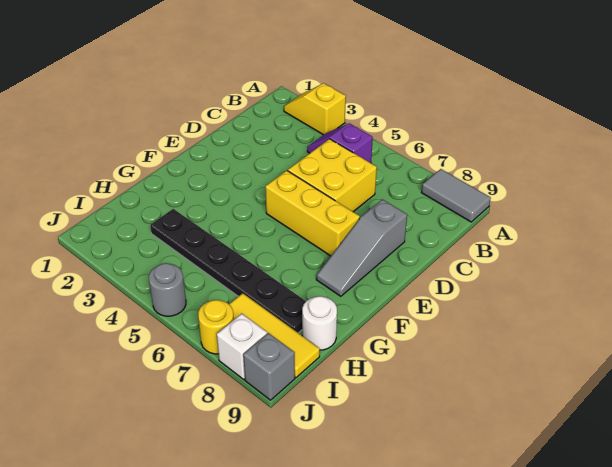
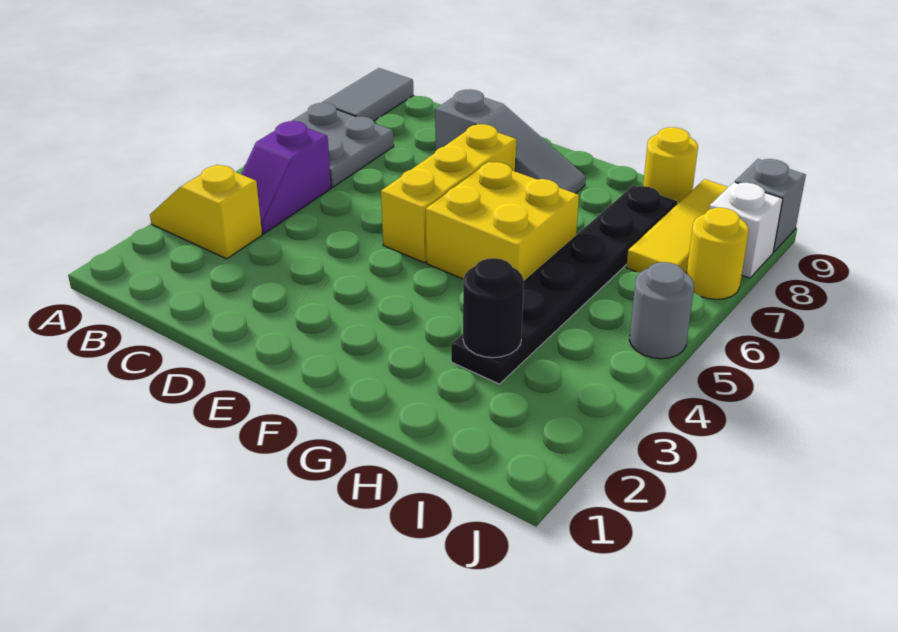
yellow 1x2 slope [284,83,346,135] -> yellow 1x2 slope turned to [150,165,262,259]
none -> grey 2x2 plate [275,103,394,187]
yellow 2x2 brick [288,139,377,212] -> yellow 2x2 brick moved to [426,162,579,280]
none -> black 1x1 round brick [463,258,524,358]
white 1x1 round brick [302,296,337,350] -> yellow 1x1 round brick [643,127,698,204]

